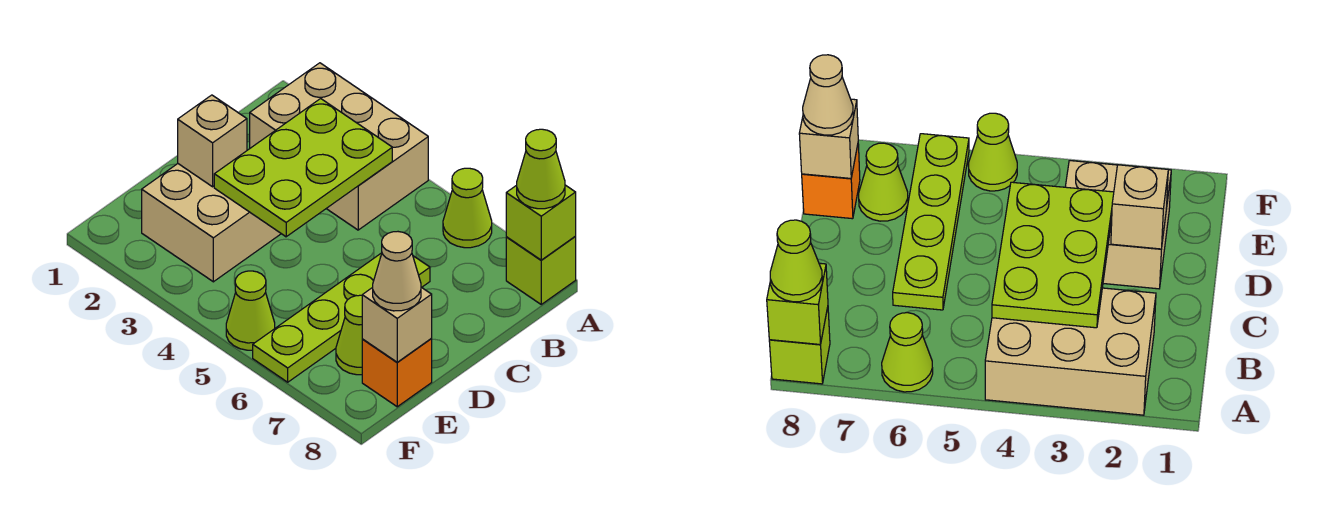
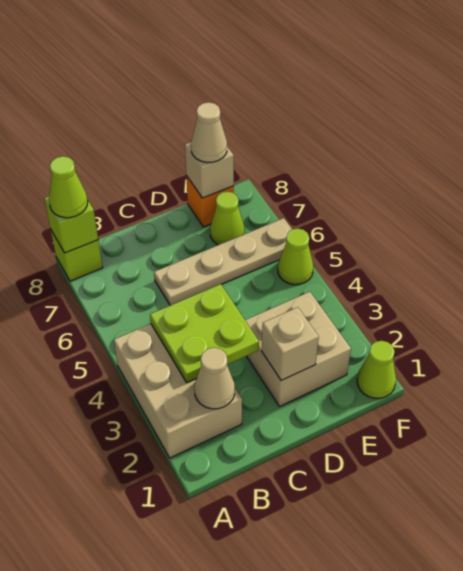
lime 1x1 cone [443,168,492,248] -> lime 1x1 cone moved to [357,341,396,398]
none -> tan 1x1 cone [194,348,235,409]
lime 2x3 plate [214,99,392,237] -> lime 2x2 plate [150,284,259,382]
lime 1x4 plate [253,253,430,382] -> tan 1x4 plate [154,218,292,305]

